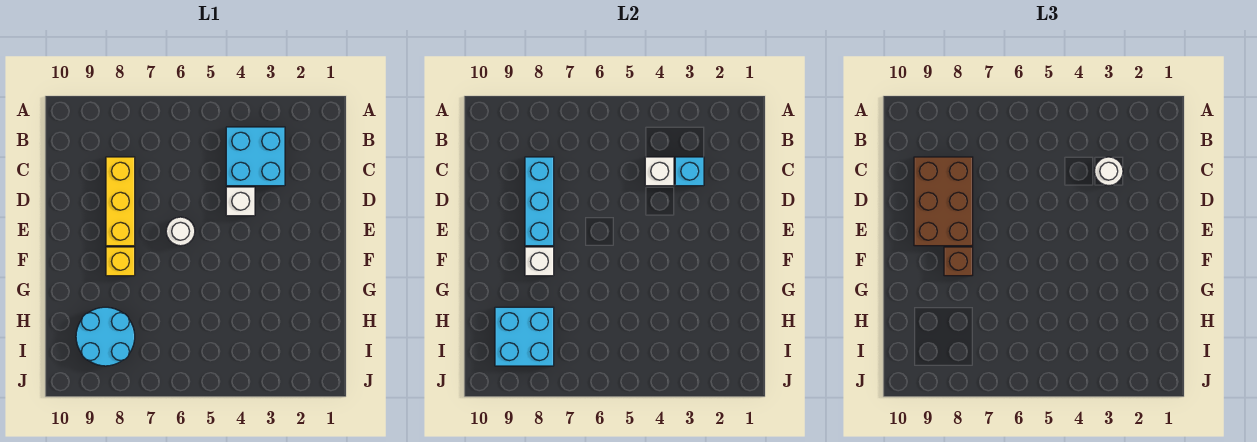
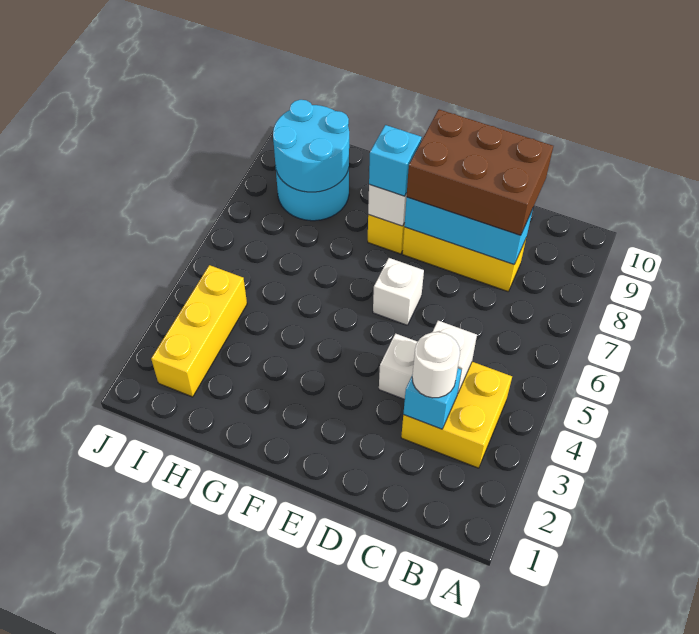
cyan 2x2 brick [226,127,285,186] -> yellow 2x2 brick [401,362,512,468]
white 1x1 round brick [166,217,195,246] -> white 1x1 brick [373,258,424,325]
brown 1x1 brick [944,247,973,276] -> cyan 1x1 brick [369,125,422,196]
cyan 2x2 brick [495,307,554,366] -> cyan 2x2 round brick [273,100,349,192]
none -> yellow 1x3 brick [151,265,247,397]

